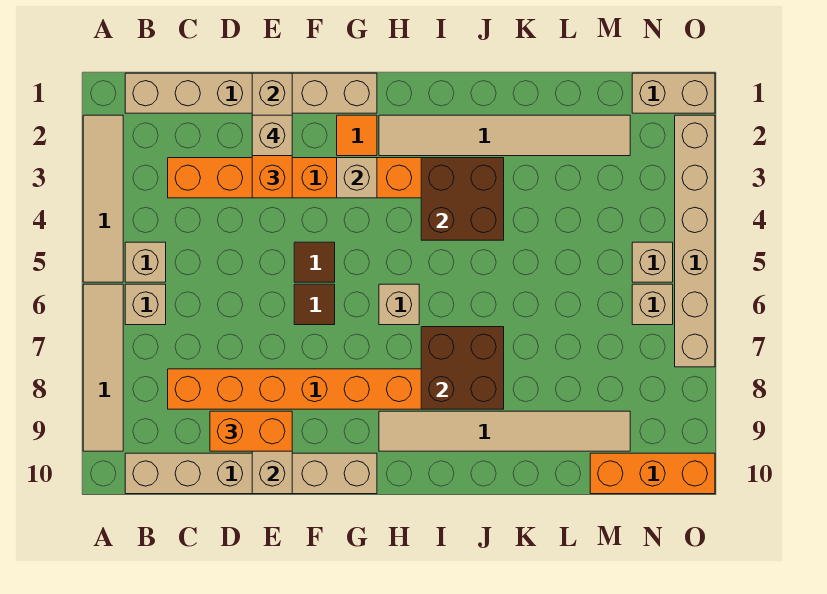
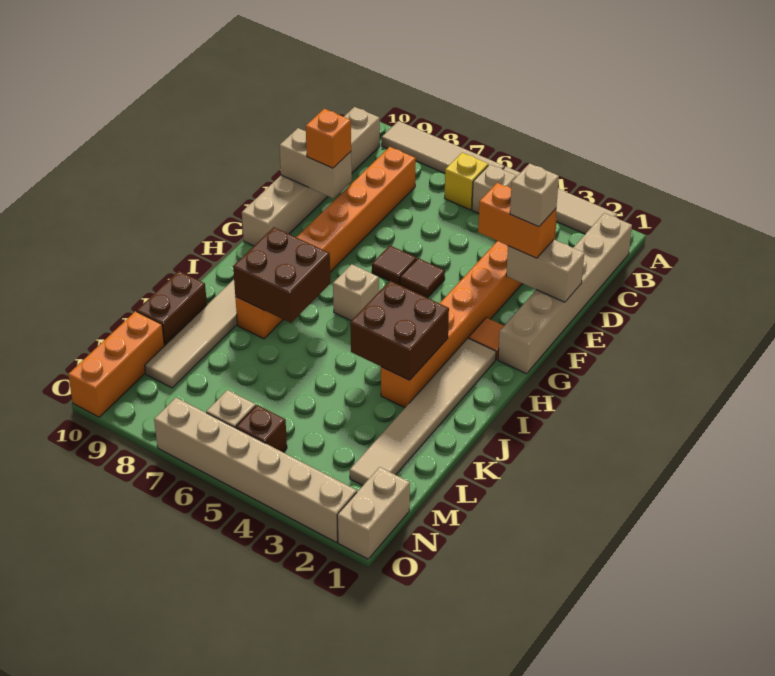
tan 1x1 brick [125,284,166,325] -> yellow 1x1 brick [445,153,488,210]
orange 1x2 brick [210,411,292,451] -> orange 1x1 brick [306,109,351,168]
tan 1x1 brick [337,158,377,198] -> none
none -> brown 1x2 brick [137,271,207,346]
tan 1x1 brick [632,242,673,282] -> brown 1x1 brick [236,405,287,452]

